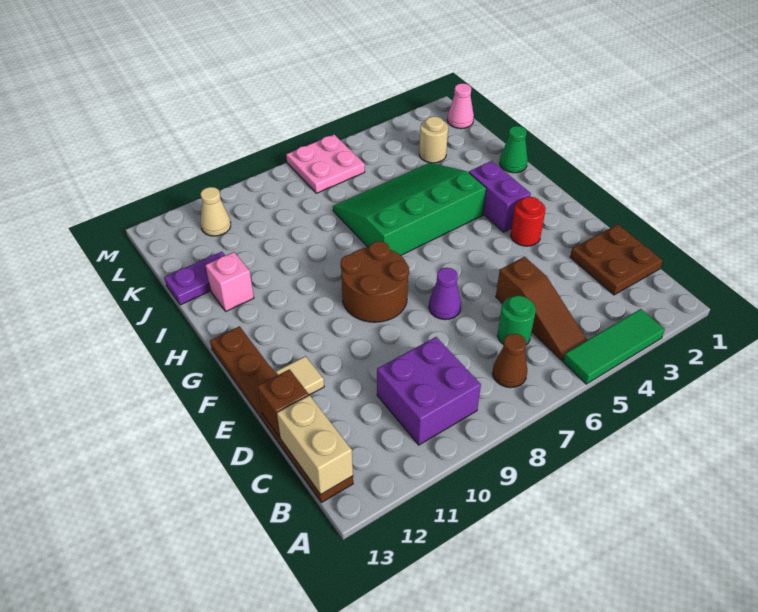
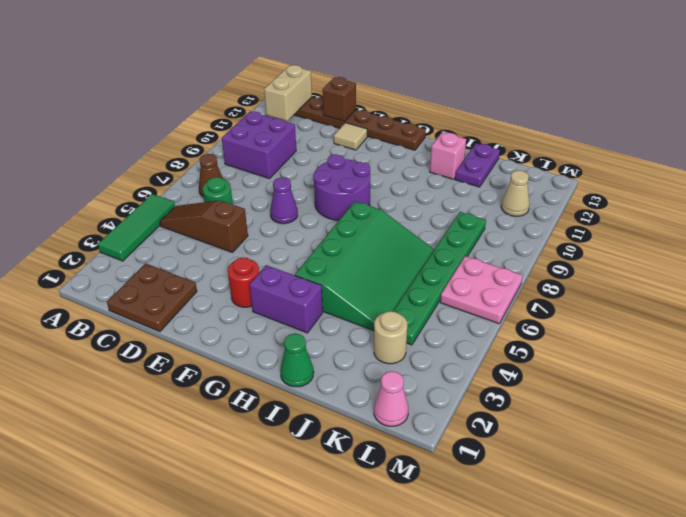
tan 1x2 brick [277,395,353,494] -> tan 1x2 brick turned to [264,65,312,121]
brown 2x2 round brick [341,241,409,322] -> purple 2x2 round brick [313,154,370,221]
none -> green 1x6 plate [393,212,486,345]

